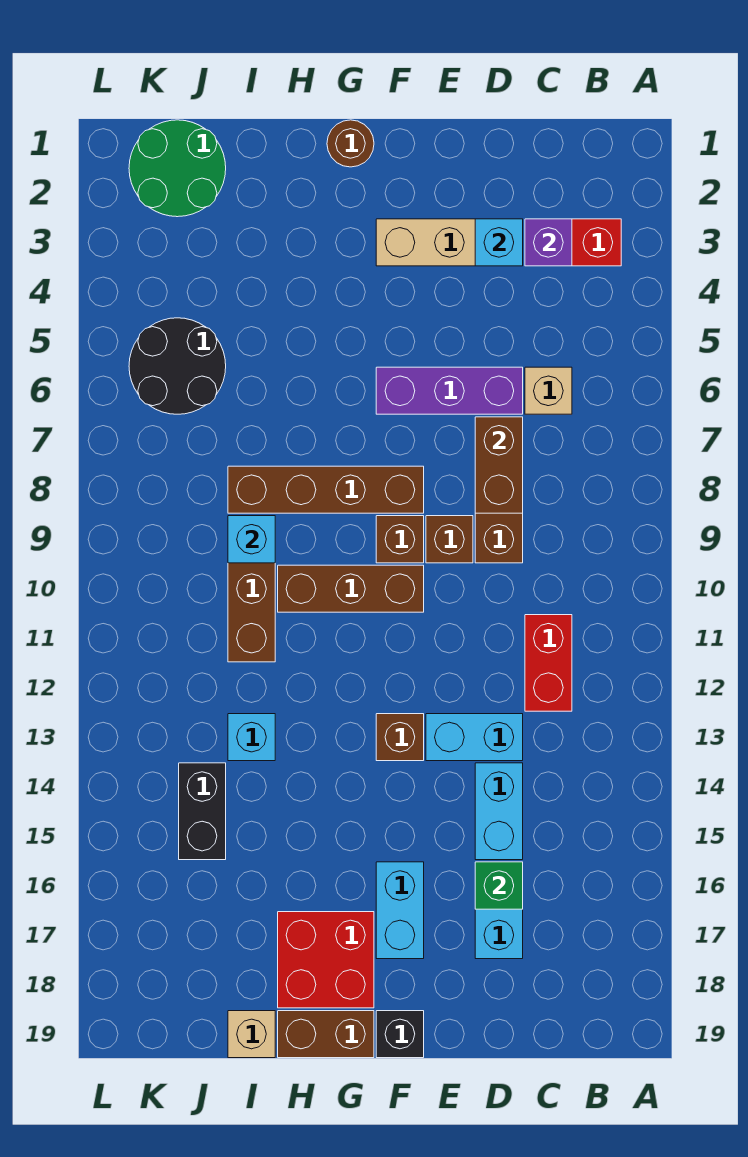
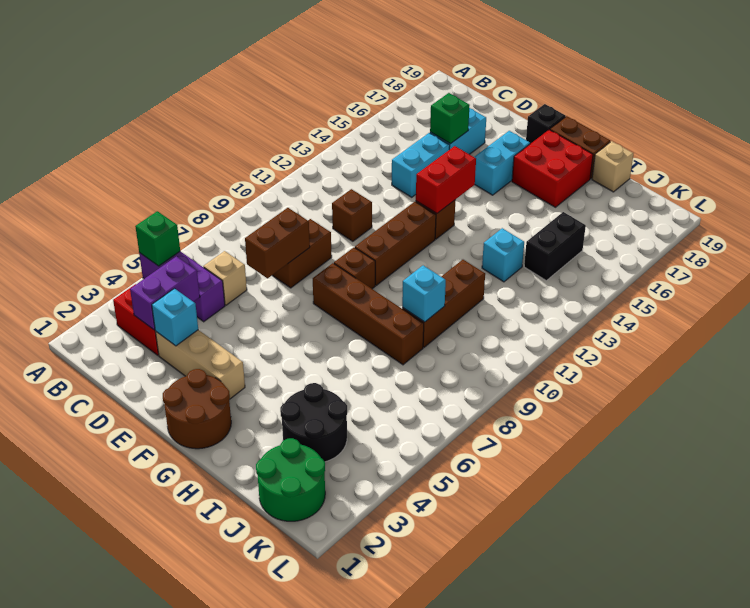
none -> green 1x1 brick [135,211,180,266]
purple 1x1 brick [525,219,572,266] -> purple 1x2 brick [130,256,200,330]
red 1x2 brick [525,615,572,711] -> red 1x2 brick moved to [416,146,476,213]
purple 1x3 brick [376,367,523,414] -> purple 1x3 brick moved to [139,251,225,322]
cyan 1x2 brick [426,714,523,761] -> none
brown 1x1 brick [426,516,473,563] -> brown 1x1 brick moved to [332,189,372,241]
brown 1x3 brick [278,565,424,612] -> brown 1x3 brick turned to [355,202,436,285]
brown 1x1 round brick [327,120,374,167] -> brown 2x2 round brick [163,369,231,449]
black 2x2 round brick [129,318,226,414] -> black 2x2 round brick moved to [280,383,347,462]

